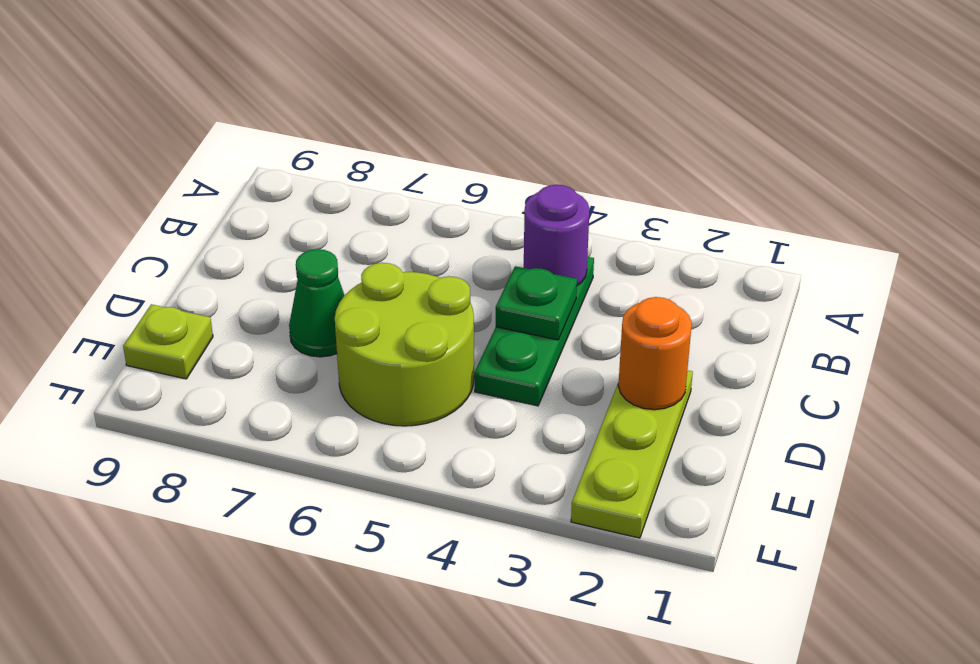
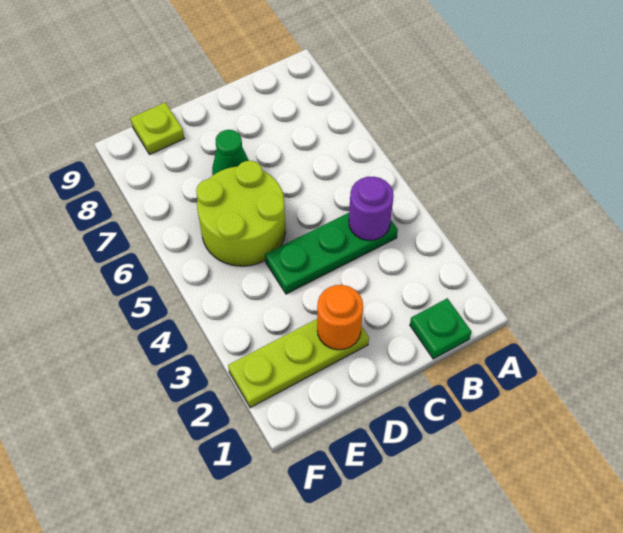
green 1x1 plate [496,266,577,340] -> green 1x1 plate moved to [410,298,472,359]

